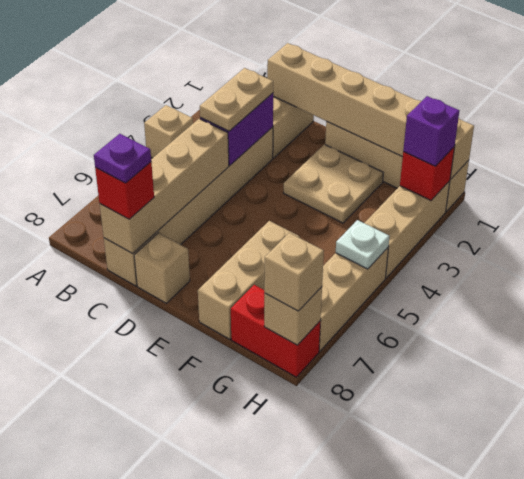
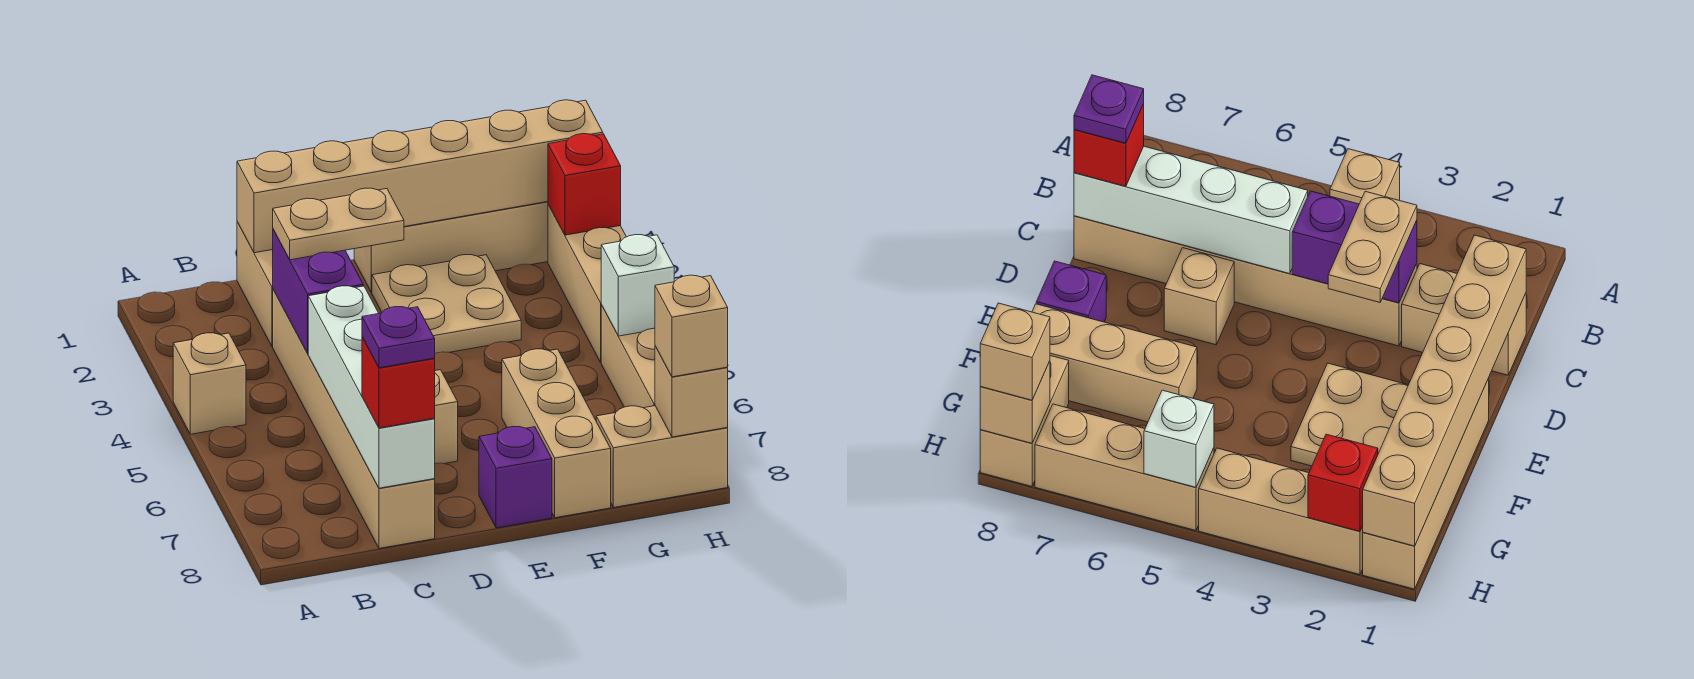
tan 1x2 plate [200,68,273,131] -> tan 1x2 plate turned to [273,188,404,260]
tan 1x4 brick [100,119,229,254] -> white 1x4 brick [308,286,435,488]
tan 1x1 brick [134,233,190,303] -> tan 1x1 brick moved to [434,370,458,464]
red 1x2 brick [231,285,320,377] -> tan 1x2 brick [596,406,728,508]
purple 1x1 brick [403,96,459,166] -> purple 1x1 brick moved to [479,426,552,528]
white 1x1 plate [336,220,390,269] -> white 1x1 brick [601,235,674,336]

